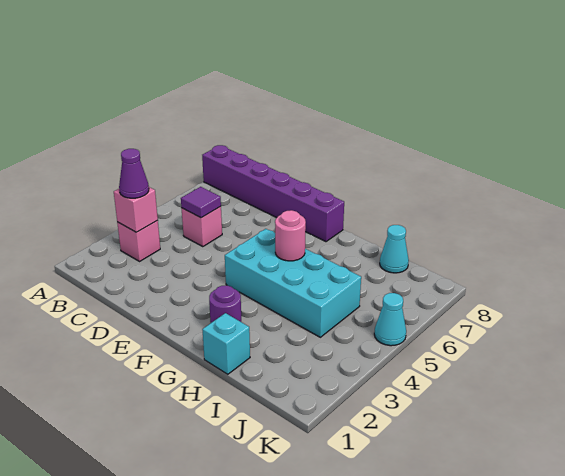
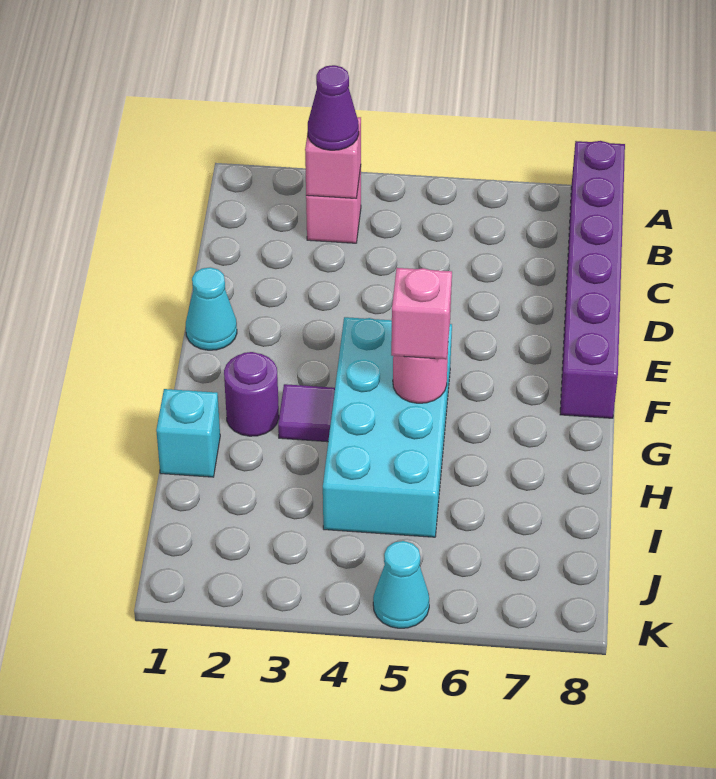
pink 1x1 brick [181,206,222,247] -> pink 1x1 brick moved to [391,268,452,359]
purple 1x1 tile [181,187,221,218] -> purple 1x1 tile moved to [278,384,335,442]
cyan 1x1 cone [380,225,409,273] -> cyan 1x1 cone moved to [186,267,237,350]

